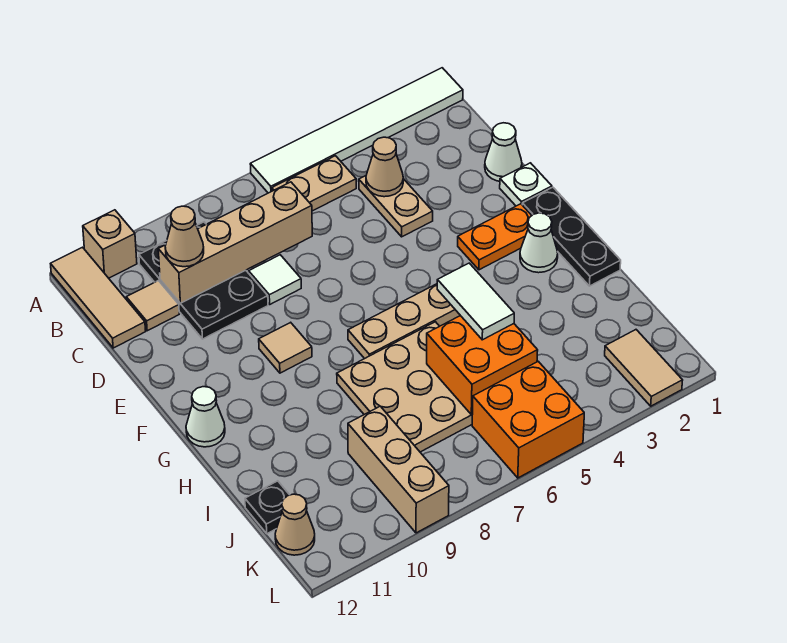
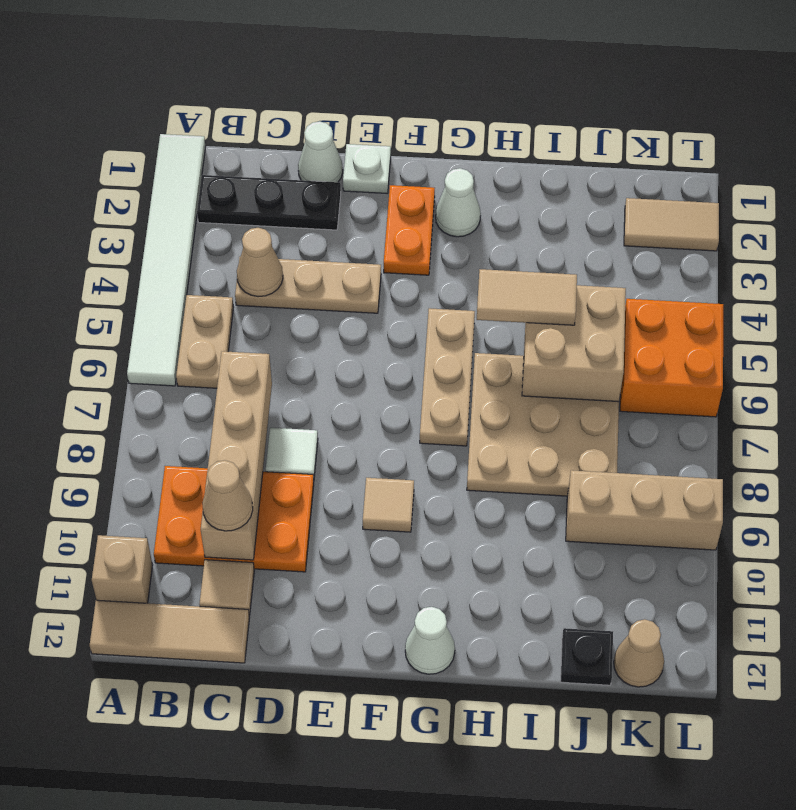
black 2x3 plate [139,222,268,339] -> orange 2x3 plate [154,466,314,572]
tan 1x2 plate [359,176,433,237] -> tan 1x3 plate [235,257,381,313]
black 1x3 plate [522,187,621,286] -> black 1x3 plate moved to [197,175,341,230]
white 1x2 tile [437,263,514,340] -> tan 1x2 tile [477,269,577,325]
orange 2x2 brick [427,316,538,415] -> tan 2x2 brick [522,285,626,402]

